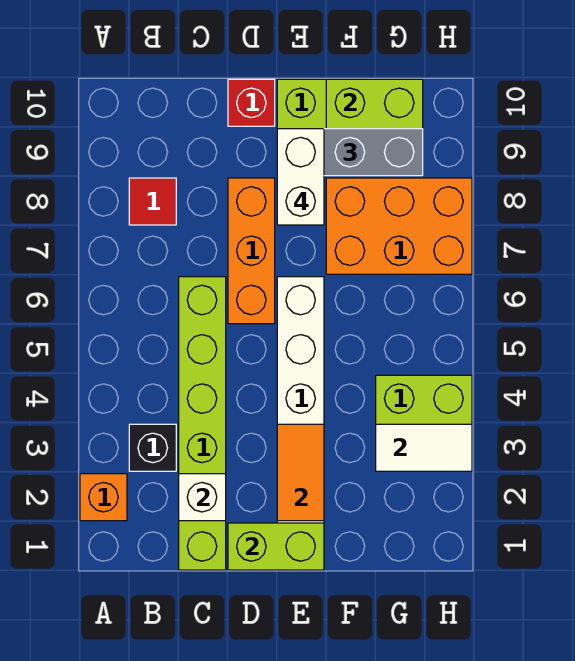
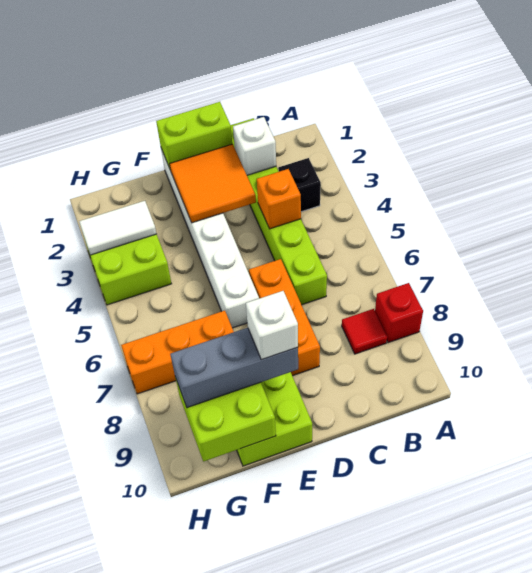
orange 1x1 brick [80,474,127,521] -> orange 1x1 brick moved to [257,169,301,229]
red 1x1 brick [228,79,275,126] -> red 1x1 brick moved to [375,283,423,343]
orange 1x2 tile [277,424,324,521] -> orange 2x2 tile [170,144,256,223]
white 1x2 brick [277,129,324,225] -> white 1x1 brick [246,291,298,360]
orange 2x3 brick [326,178,472,274] -> orange 1x3 brick [121,311,234,394]

